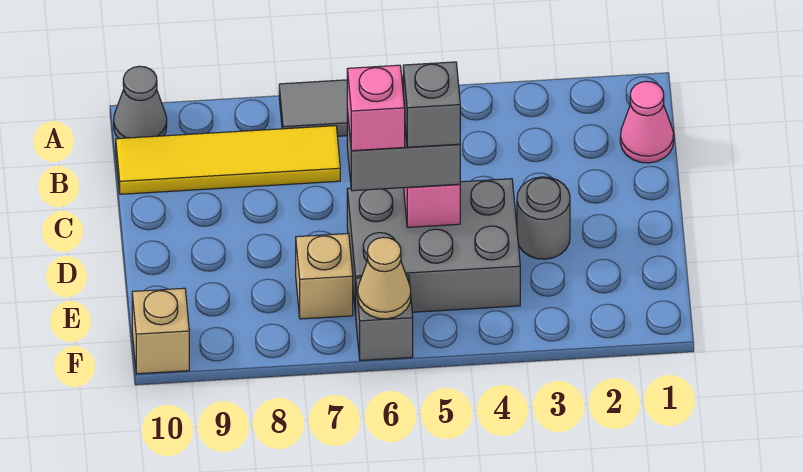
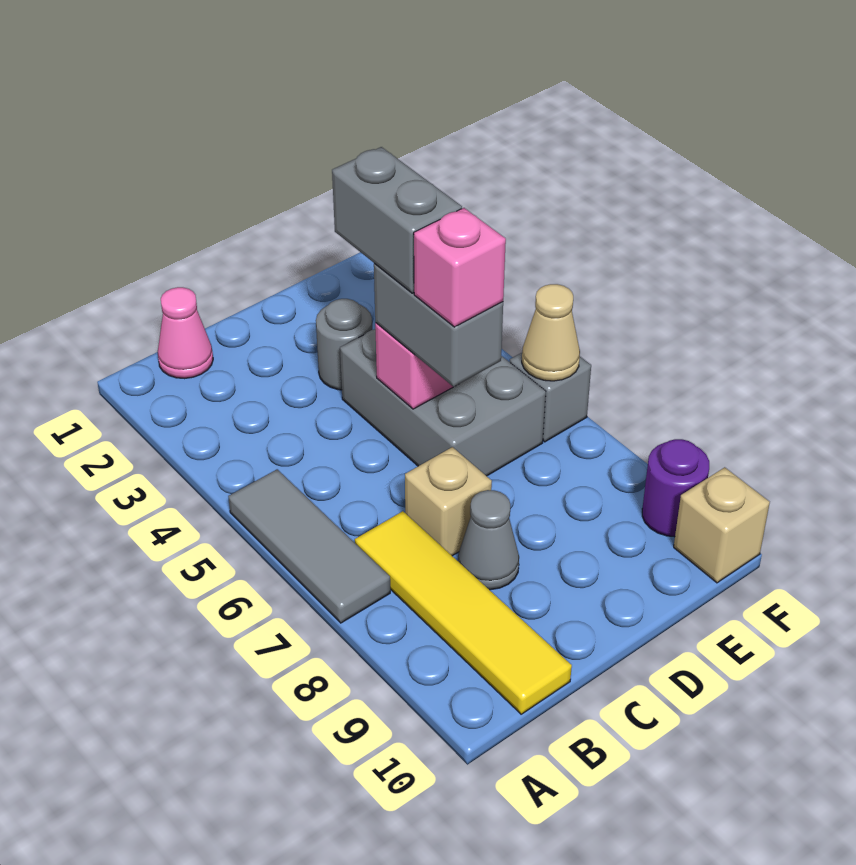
grey 1x1 cone [114,66,167,139] -> grey 1x1 cone moved to [458,490,519,590]
grey 1x1 brick [403,62,460,147] -> grey 1x2 brick [332,147,462,293]
tan 1x1 brick [296,234,353,319] -> tan 1x1 brick moved to [405,447,492,556]
none -> purple 1x1 round brick [642,439,709,537]

